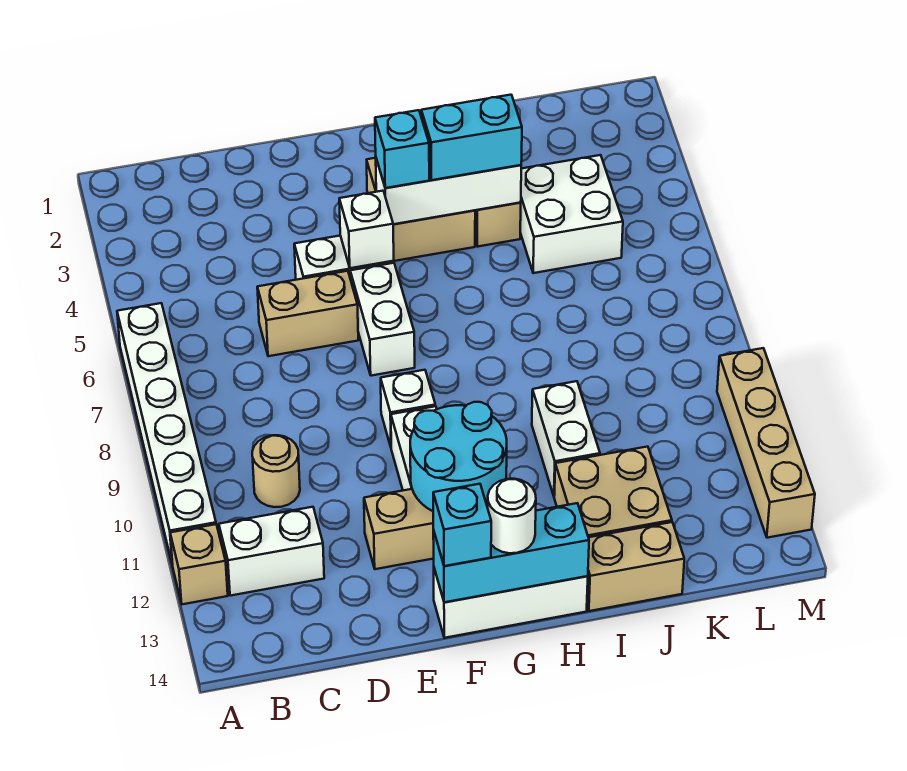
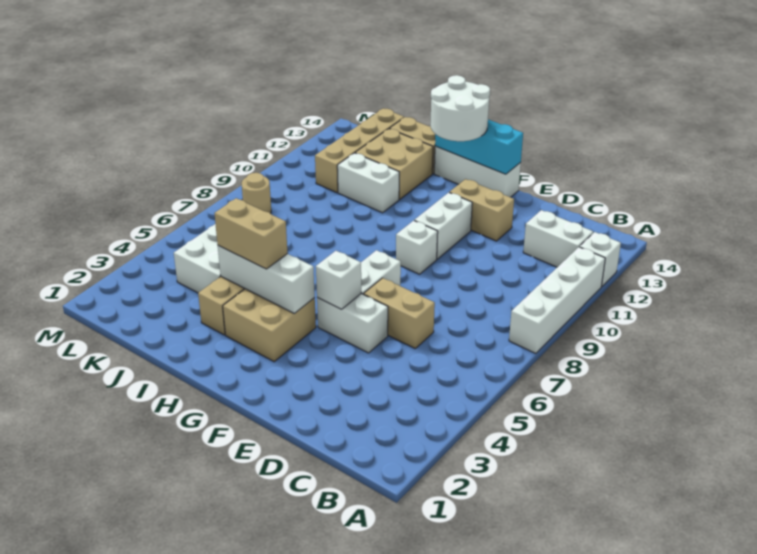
white 1x6 brick [117,303,216,566] -> white 1x4 brick [509,247,605,354]
tan 1x1 brick [170,524,228,604] -> white 1x1 brick [580,232,621,287]
tan 1x1 round brick [252,435,300,507] -> tan 1x1 round brick moved to [242,173,271,213]
cyan 2x2 round brick [410,402,507,511] -> none
cyan 1x1 brick [433,484,491,566] -> none
cyan 1x1 brick [375,110,429,188] -> none
white 1x1 round brick [488,479,536,553] -> white 2x2 round brick [430,75,490,141]
cyan 1x2 brick [421,95,522,180] -> tan 1x2 brick [214,198,288,269]
white 1x2 brick [532,381,600,496] -> white 1x2 brick turned to [337,153,399,213]
tan 1x4 brick [717,348,815,538] -> tan 1x4 brick moved to [315,109,404,193]

